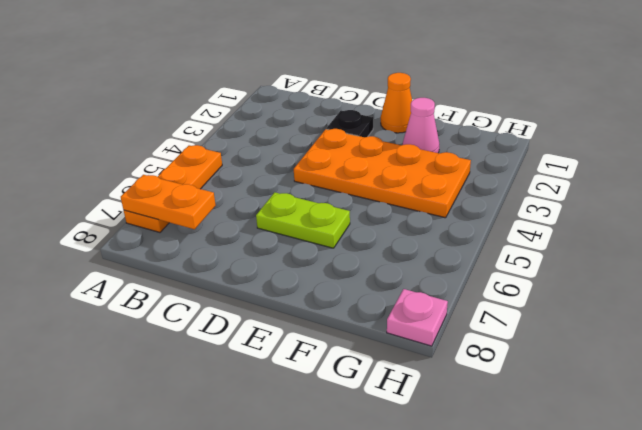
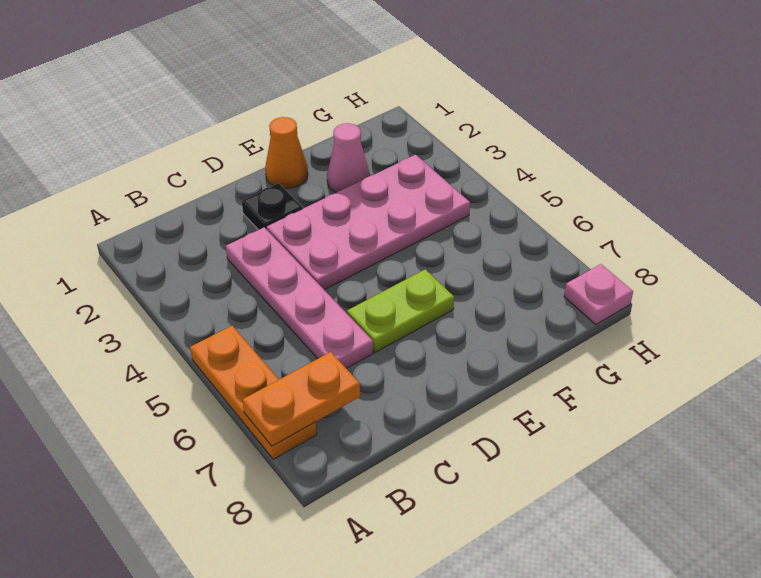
none -> pink 1x4 plate [226,227,373,368]
orange 2x4 plate [294,129,471,218] -> pink 2x4 plate [266,155,470,290]

